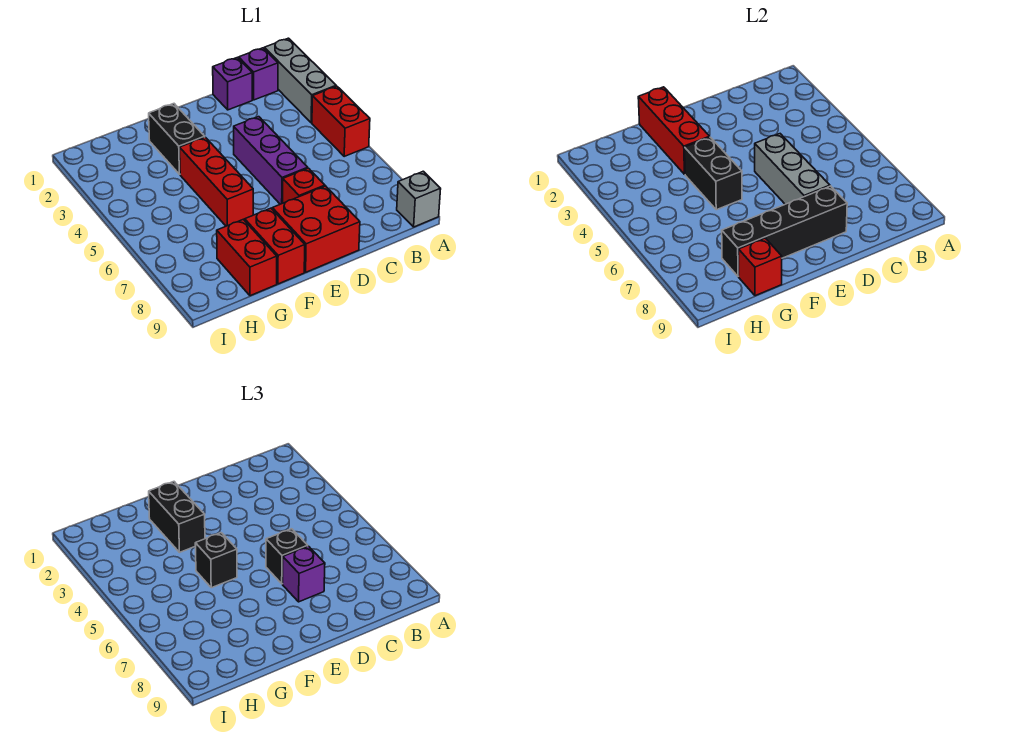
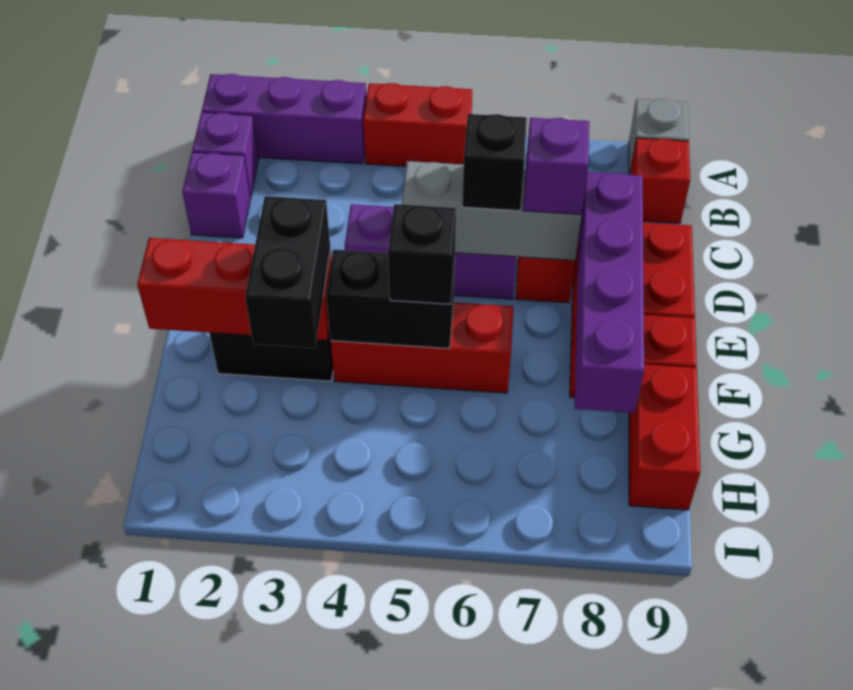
grey 1x3 brick [264,38,336,123] -> purple 1x3 brick [202,74,367,164]
black 1x4 brick [722,186,847,276] -> purple 1x4 brick [574,172,644,413]
black 1x2 brick [149,482,205,552] -> black 1x2 brick turned to [245,196,330,348]
red 1x2 brick [217,219,277,296] -> red 1x2 brick turned to [629,364,700,510]
red 1x1 brick [739,238,782,296] -> red 1x1 brick moved to [630,138,690,223]

